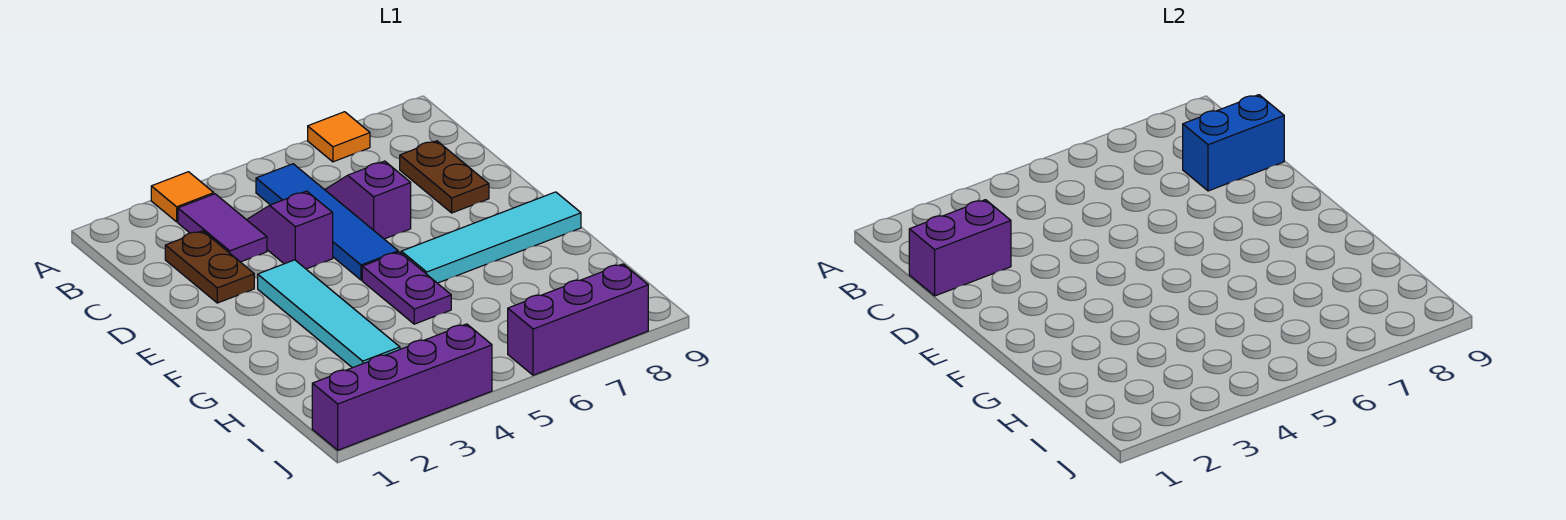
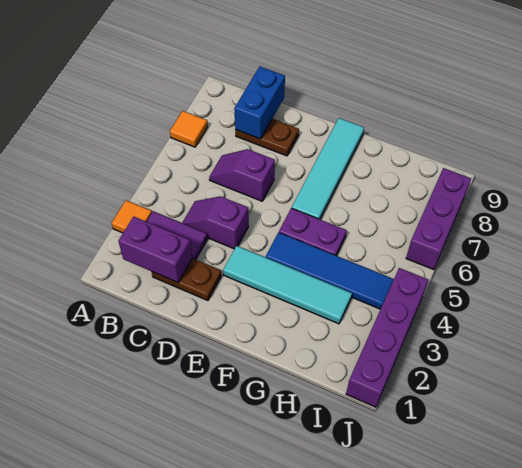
blue 1x4 tile [256,164,398,280] -> blue 1x4 tile moved to [266,233,394,309]
purple 1x2 brick [909,200,1011,296] -> purple 1x2 brick turned to [118,216,193,283]

